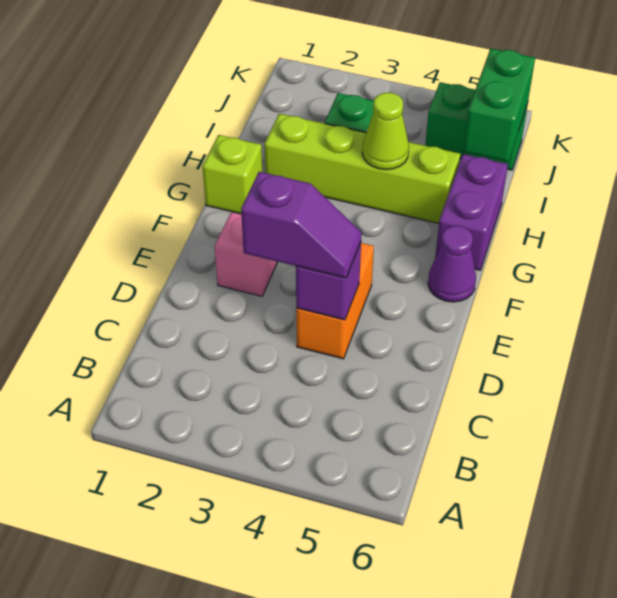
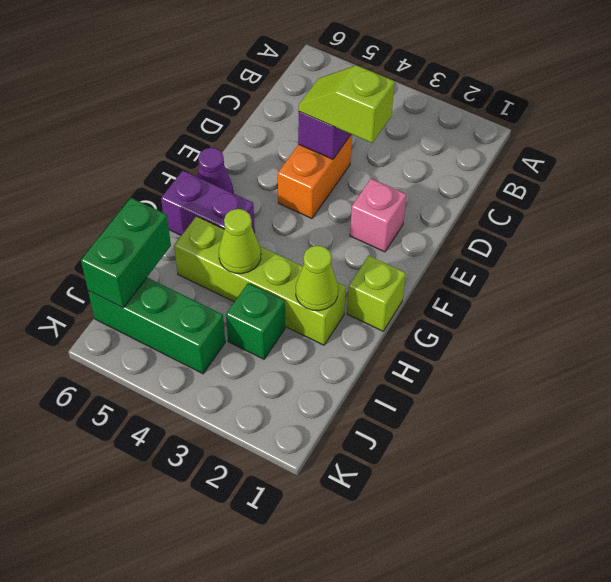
purple 1x2 slope [241,172,362,278] -> lime 1x2 slope [299,65,395,143]
purple 1x2 brick [435,154,508,270] -> purple 1x2 brick turned to [161,171,255,235]
none -> lime 1x1 cone [296,245,338,311]
green 1x2 brick [425,82,528,170] -> green 1x3 brick [88,278,225,374]

